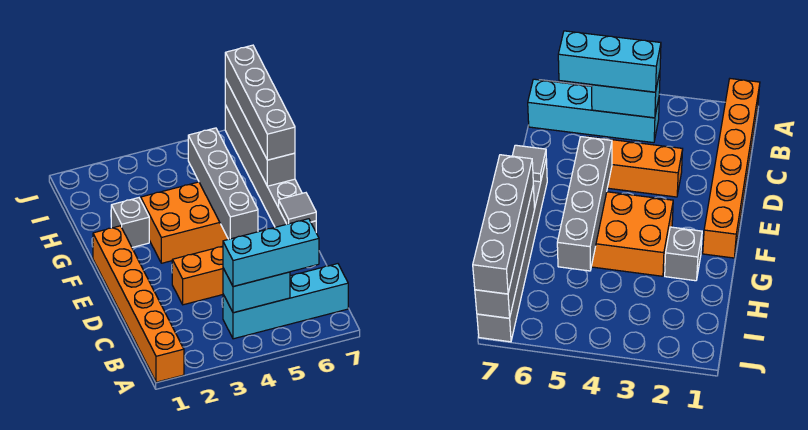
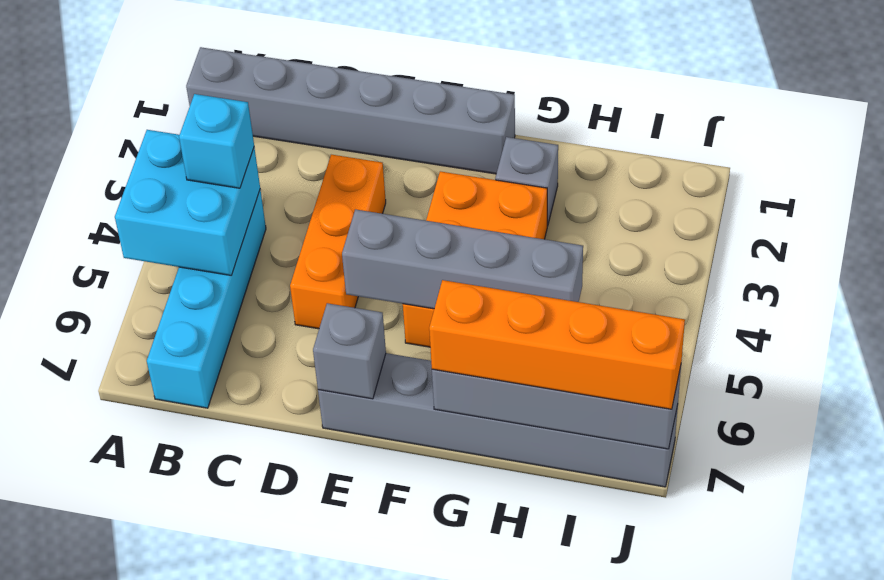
orange 1x6 brick [93,226,184,382] -> grey 1x6 brick [186,47,515,174]
cyan 1x2 brick [223,268,290,313] -> cyan 2x2 brick [115,130,260,275]
cyan 1x3 brick [223,219,319,287] -> cyan 1x1 brick [179,94,254,188]
grey 1x1 tile [279,193,316,224] -> grey 1x1 brick [313,303,386,399]
grey 1x4 brick [225,45,295,160] -> orange 1x4 brick [429,280,685,409]

